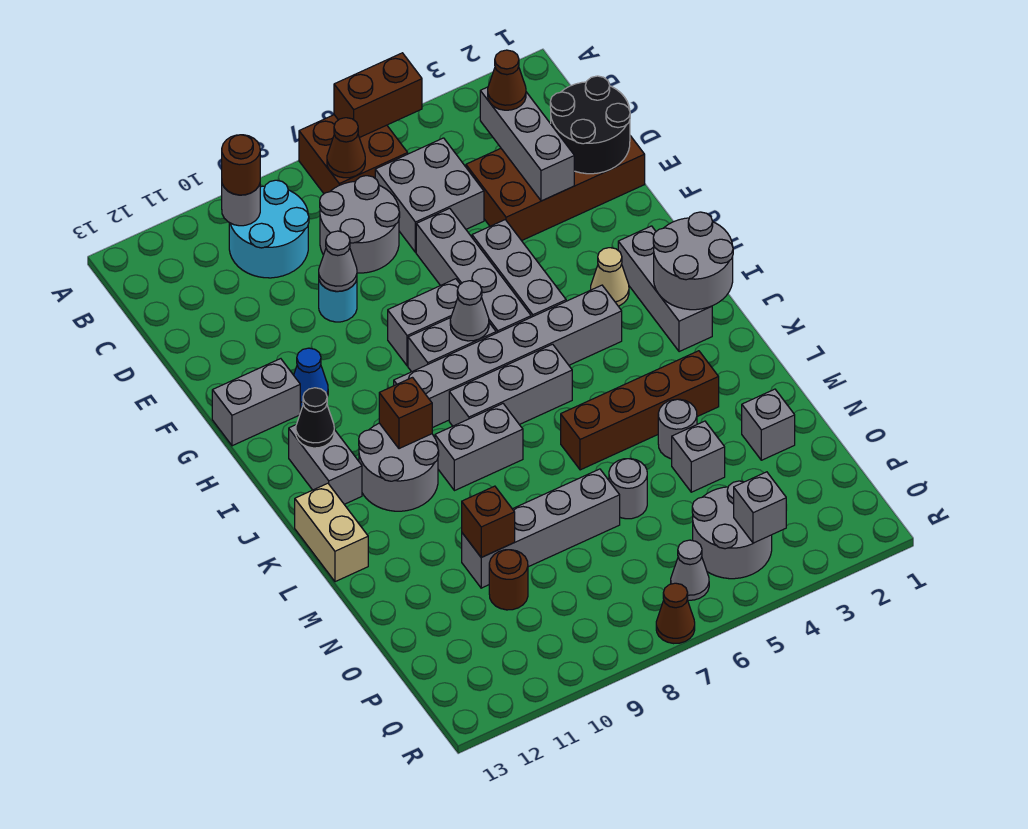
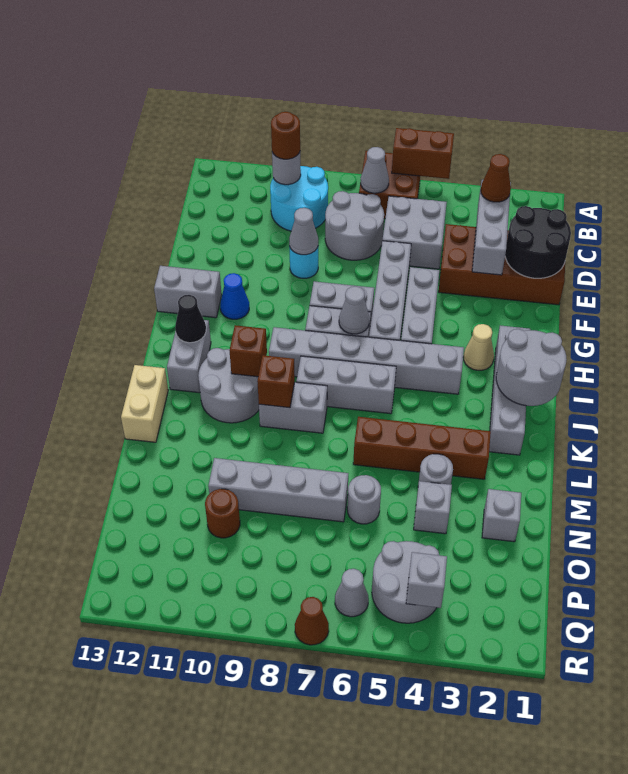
brown 1x1 cone [327,118,365,178] -> grey 1x1 cone [361,147,389,193]
grey 1x3 brick [618,226,712,352] -> grey 1x4 brick [489,326,530,455]
brown 1x1 brick [462,486,515,557] -> brown 1x1 brick moved to [257,355,295,408]

